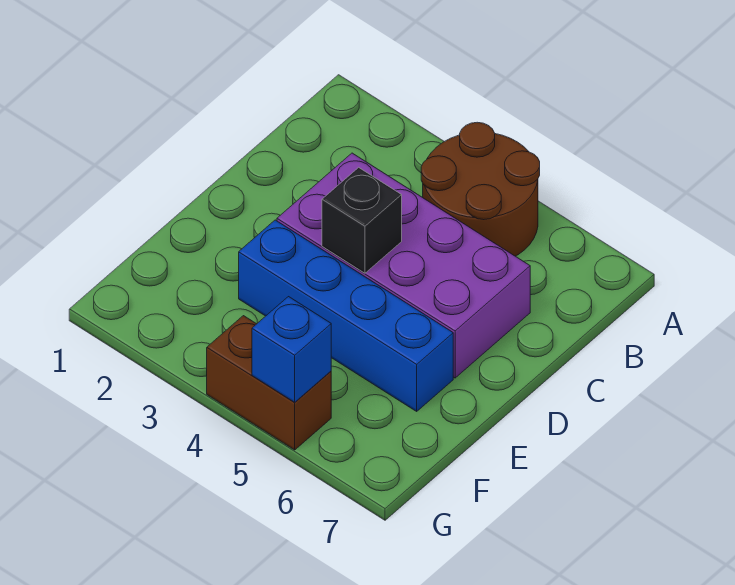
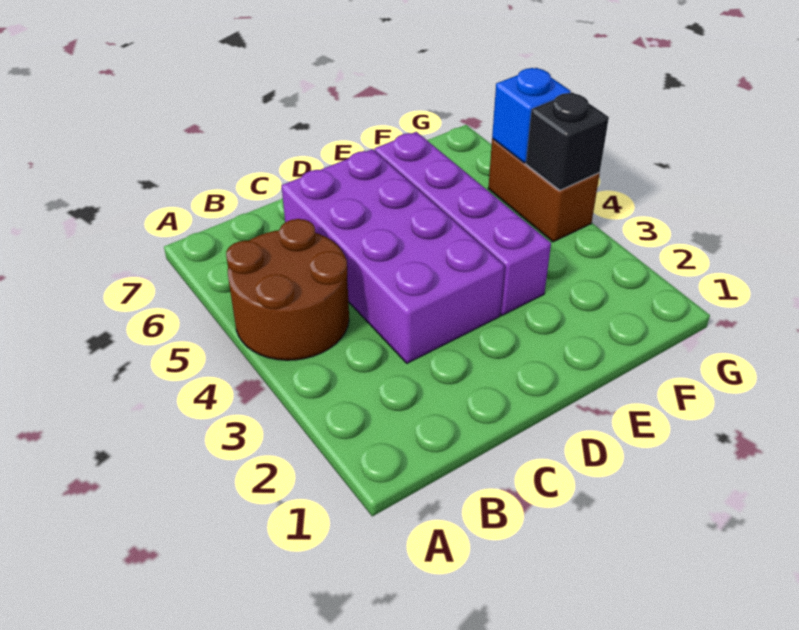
black 1x1 brick [322,167,402,273] -> black 1x1 brick moved to [526,92,609,190]
blue 1x4 brick [239,220,453,411] -> purple 1x4 brick [375,132,551,315]

